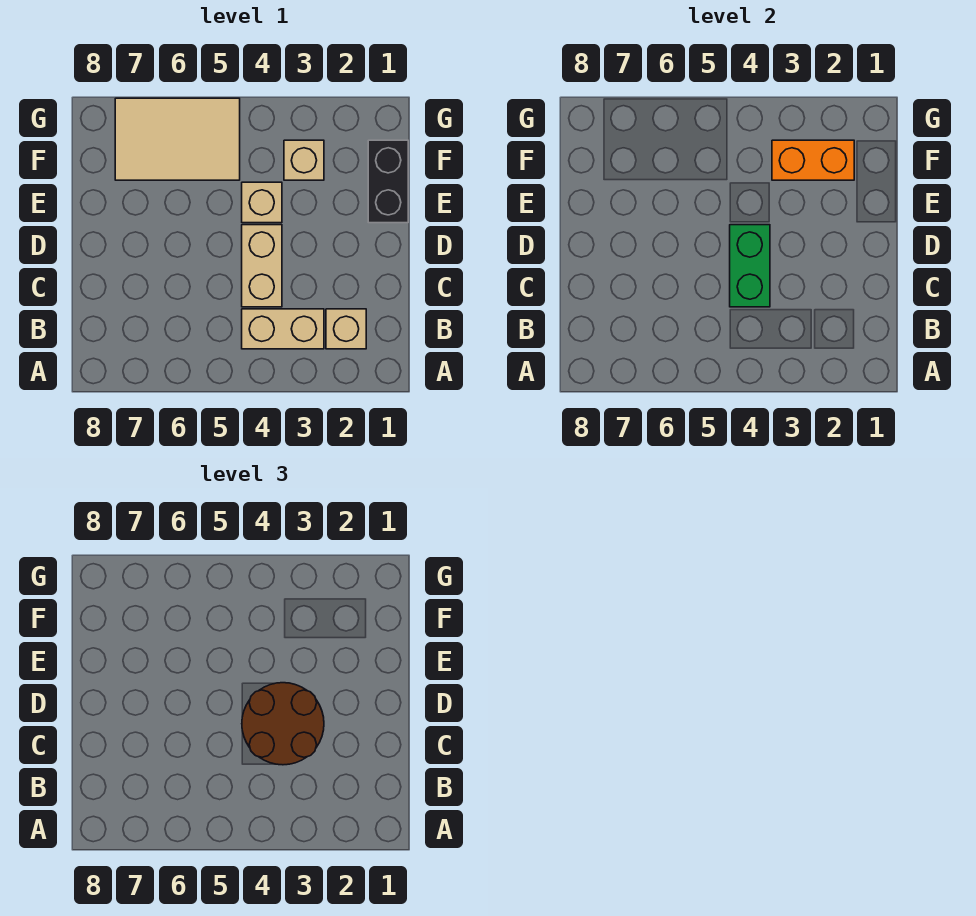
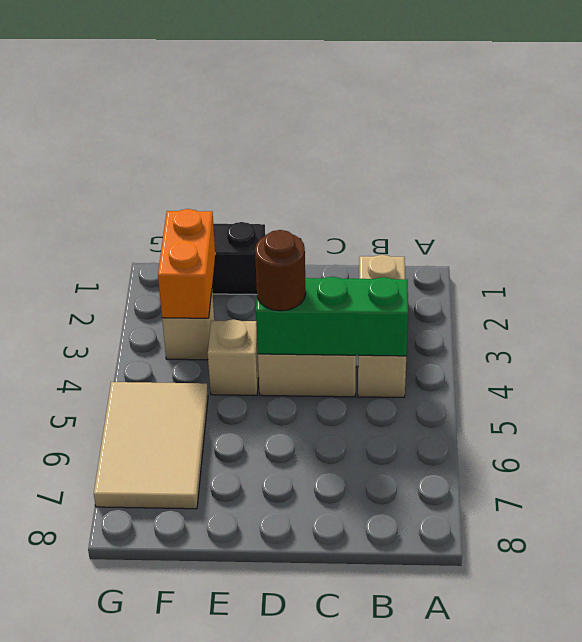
brown 2x2 round brick [242,683,324,765] -> brown 1x1 round brick [255,230,306,311]
green 1x2 brick [730,225,770,307] -> green 1x3 brick [256,277,408,356]

